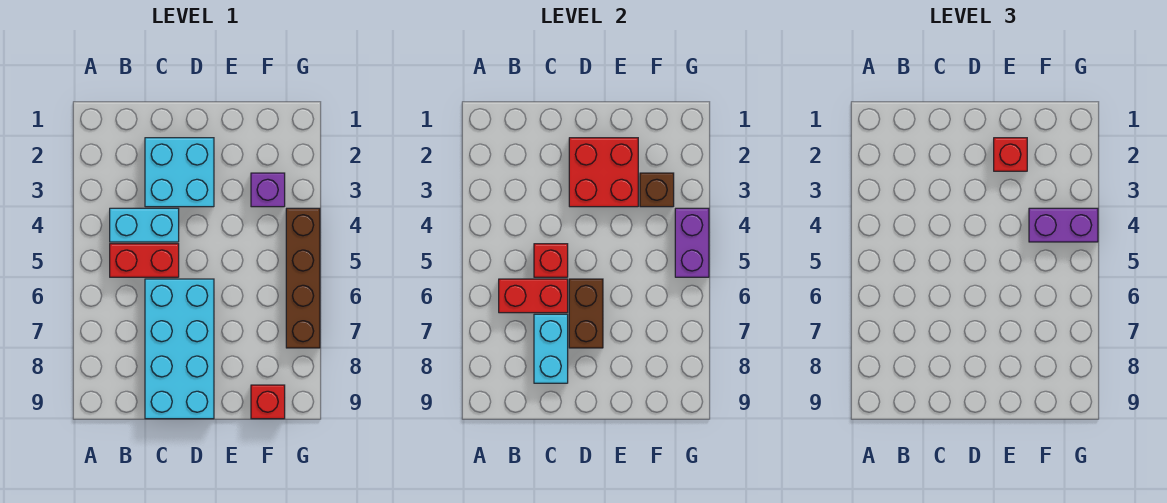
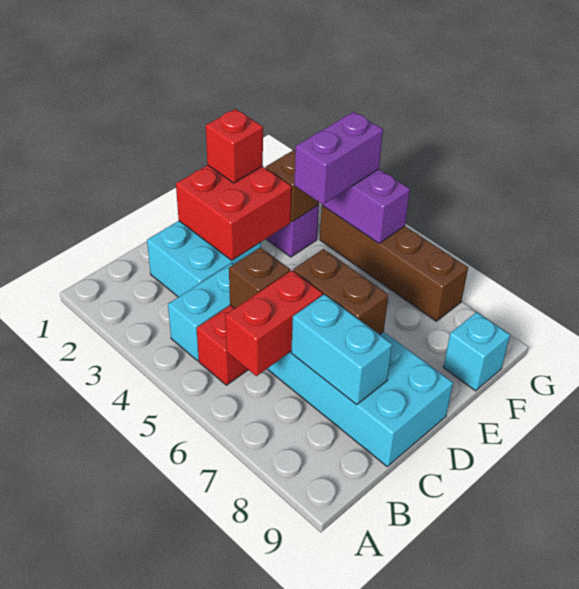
red 1x1 brick [534,244,568,277] -> brown 1x1 brick [229,247,290,308]
red 1x1 brick [251,385,285,419] -> cyan 1x1 brick [443,312,510,391]

